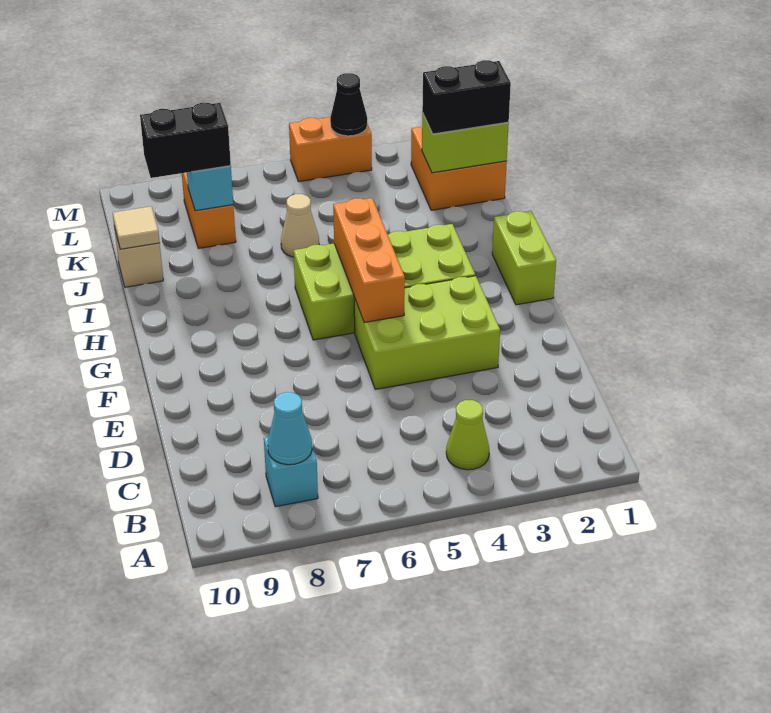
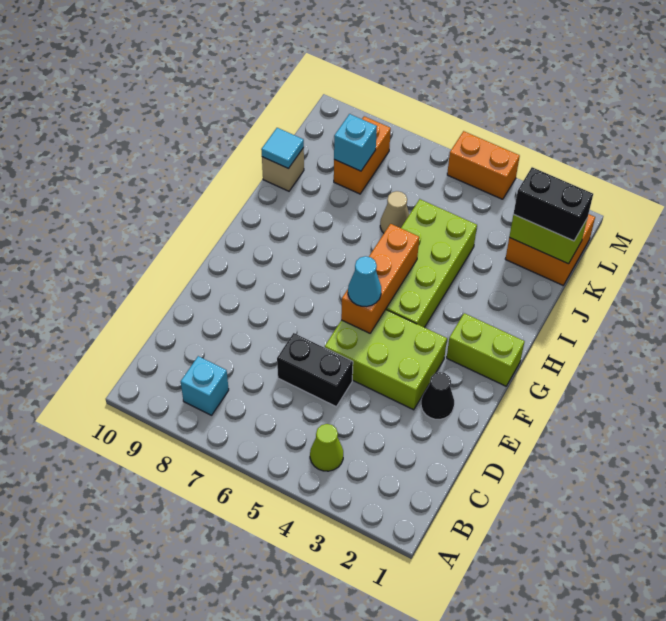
cyan 1x1 cone [268,392,312,465] -> cyan 1x1 cone moved to [348,256,381,307]
lime 1x2 brick [492,211,556,305] -> lime 1x2 brick turned to [447,313,525,386]
lime 2x4 brick [293,224,475,340] -> lime 2x4 brick turned to [386,199,477,327]
tan 1x1 tile [113,206,160,249] -> cyan 1x1 tile [261,128,304,169]
black 1x2 brick [140,103,231,178] -> black 1x2 brick moved to [277,333,353,407]
black 1x1 cone [330,73,367,136] -> black 1x1 cone moved to [421,372,454,419]

